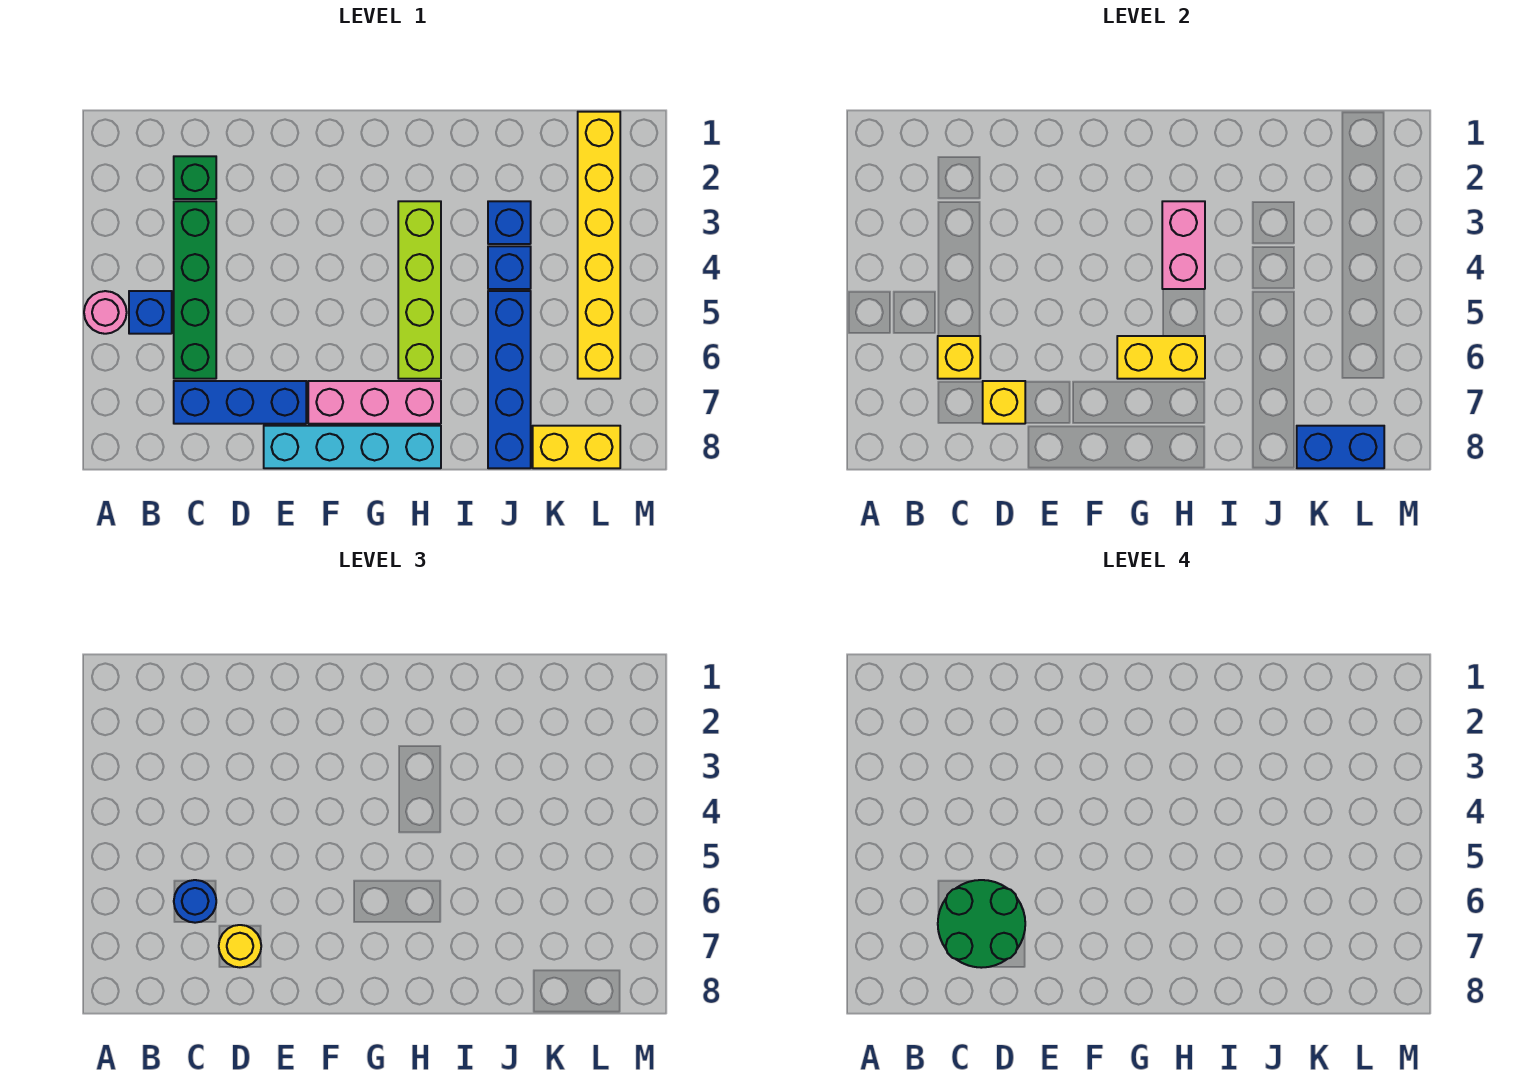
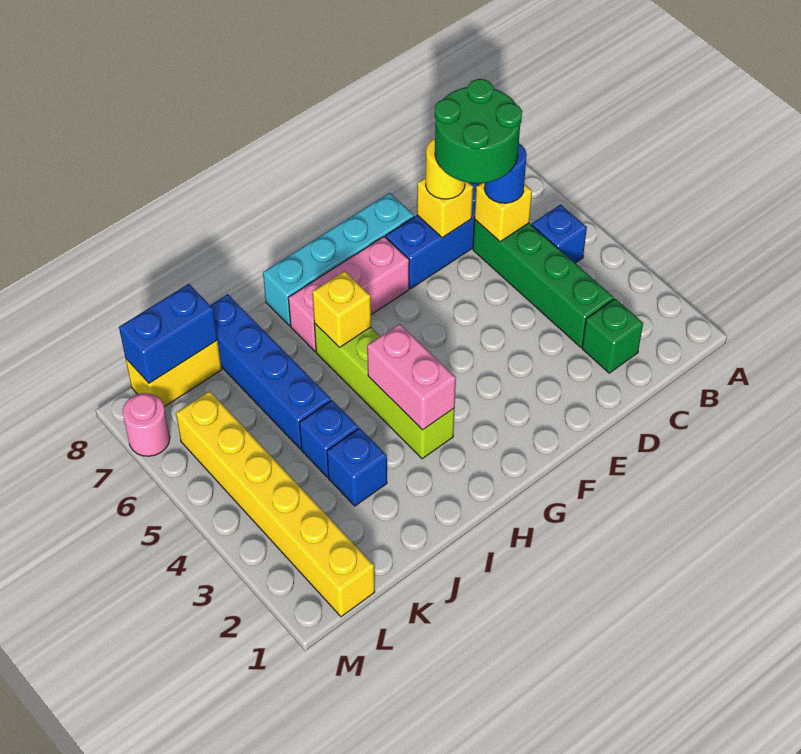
pink 1x1 round brick [84,291,127,334] -> pink 1x1 round brick moved to [123,393,170,456]
yellow 1x2 brick [1117,336,1205,379] -> yellow 1x1 brick [312,271,371,348]

